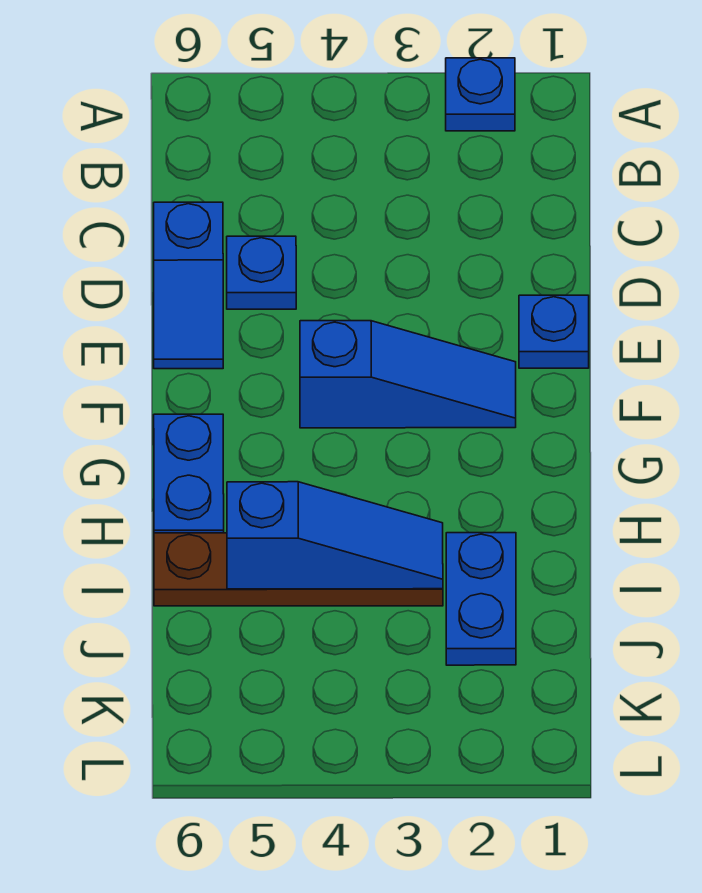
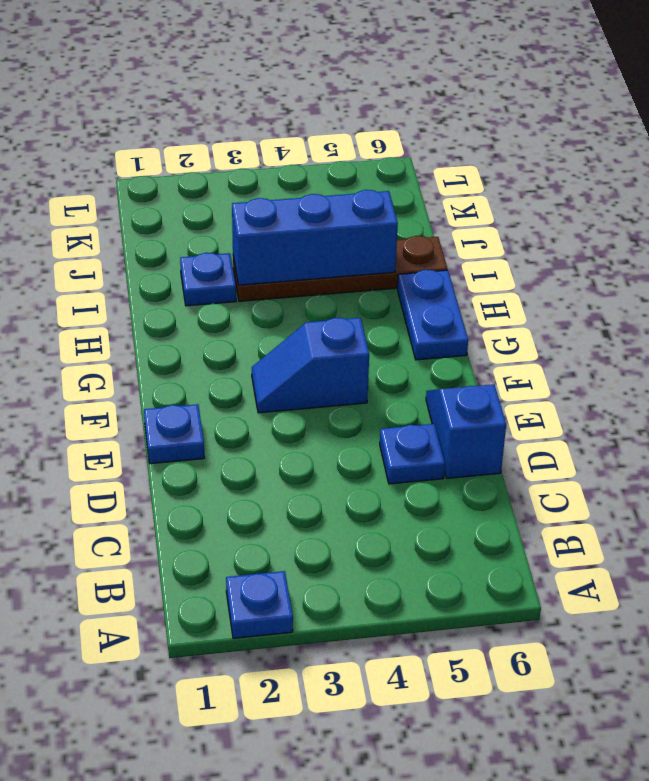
blue 1x3 slope [300,321,516,428] -> blue 1x2 slope [252,318,369,413]
blue 1x2 plate [446,533,516,665] -> blue 1x1 plate [180,253,236,306]
blue 1x3 slope [227,482,443,589] -> blue 1x3 brick [232,190,398,285]

